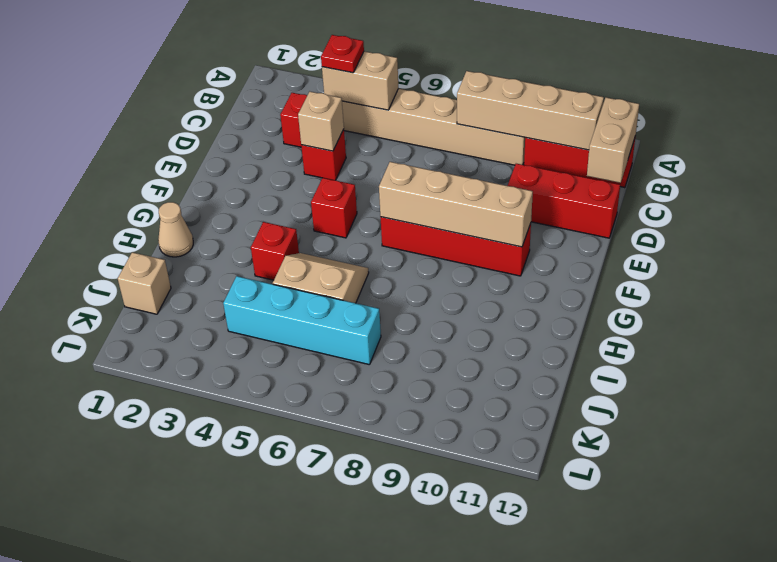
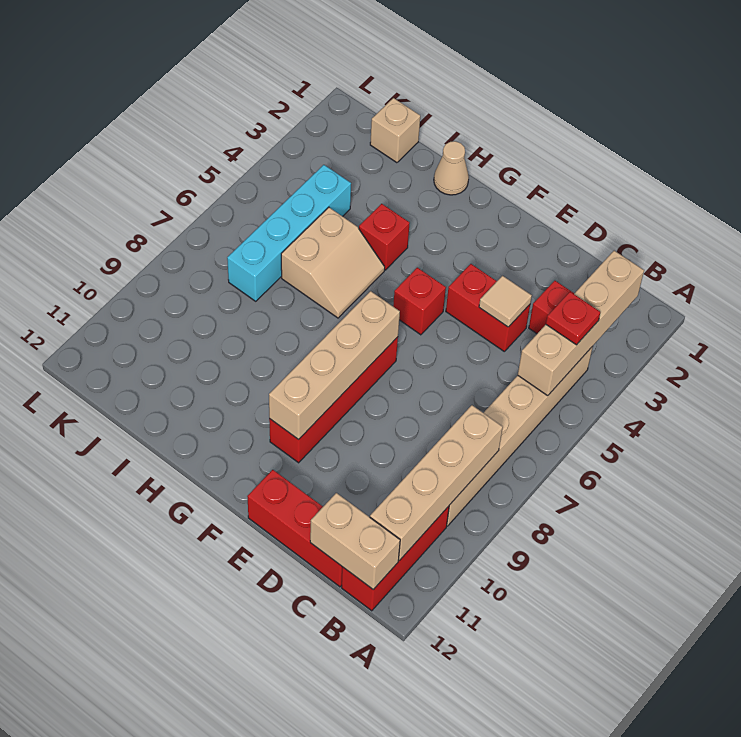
tan 1x2 brick [322,51,398,110] -> tan 1x4 brick [518,251,644,396]
red 1x1 brick [301,129,346,180] -> red 1x2 brick [446,264,530,351]
tan 1x1 brick [298,92,344,151] -> tan 1x1 tile [479,276,532,327]
red 1x3 brick [508,164,620,238] -> red 1x3 brick turned to [247,470,342,587]

